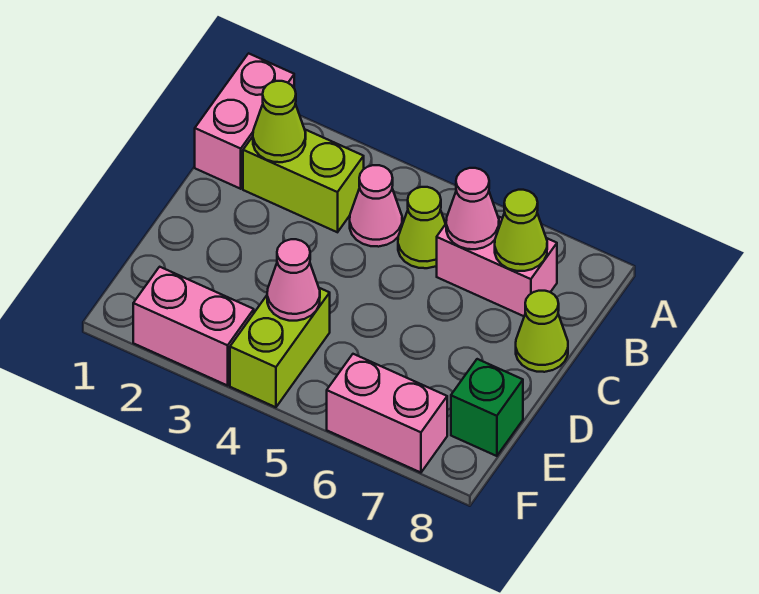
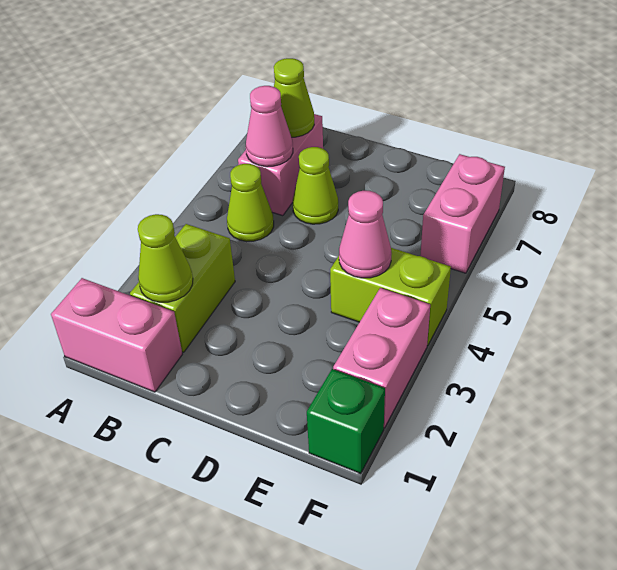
pink 1x1 cone [350,165,402,247] -> none
lime 1x1 cone [516,291,568,372] -> lime 1x1 cone moved to [293,147,338,224]
green 1x1 brick [451,359,523,456] -> green 1x1 brick moved to [307,369,385,473]

